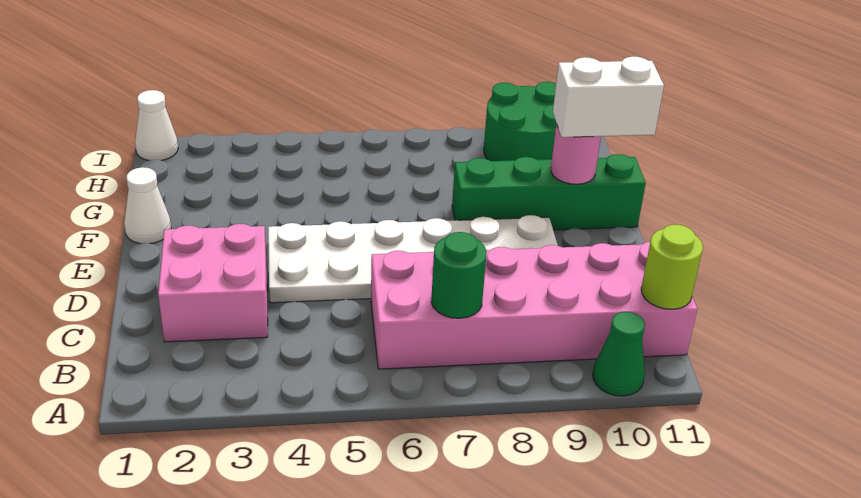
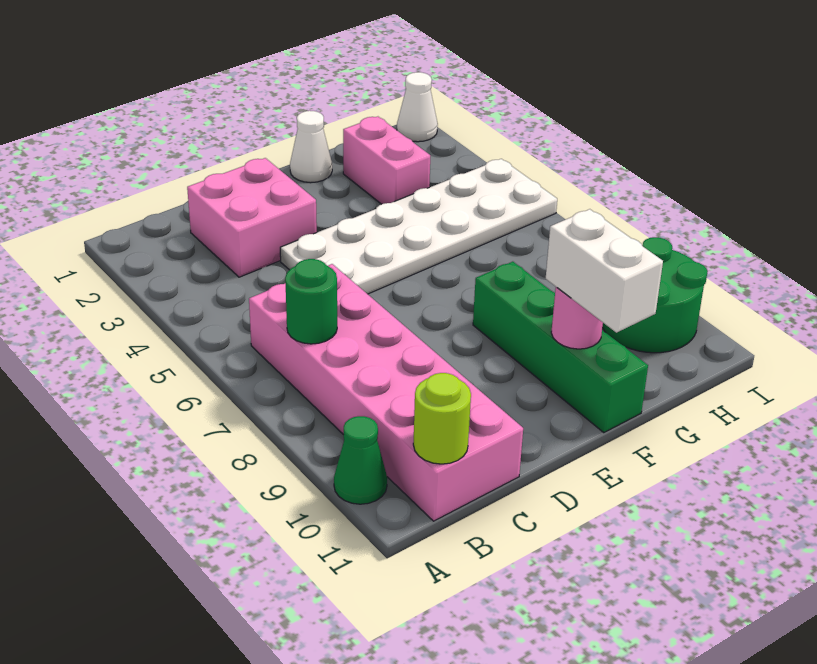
white 2x6 plate [268,215,558,303] -> white 2x6 plate turned to [280,159,557,294]
none -> pink 1x2 brick [343,117,430,204]

